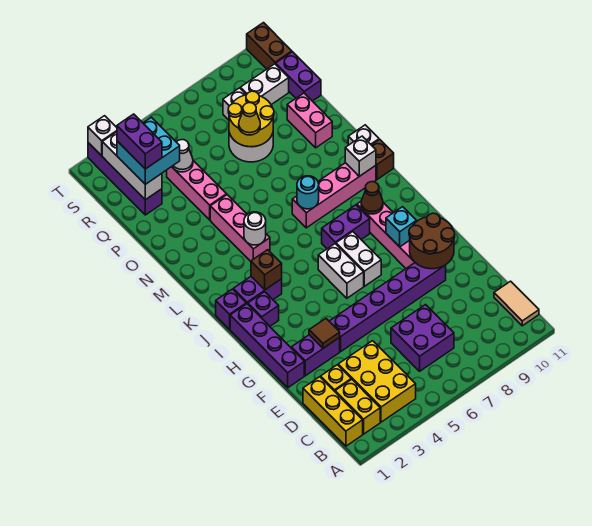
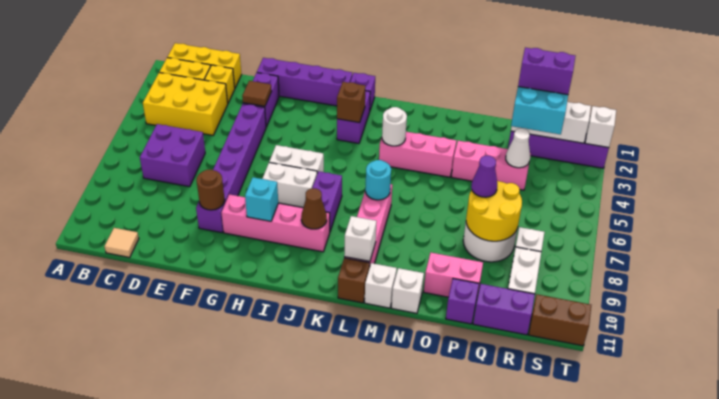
tan 1x2 tile [494,281,539,326] -> tan 1x1 tile [104,228,139,257]
brown 2x2 round brick [409,213,455,269] -> brown 1x1 round brick [197,170,225,210]
purple 1x1 brick [248,292,279,326] -> purple 1x1 brick moved to [446,279,479,324]
none -> white 1x1 brick [391,268,424,313]
yellow 1x1 cone [239,103,260,135] -> purple 1x1 cone [471,156,497,197]

